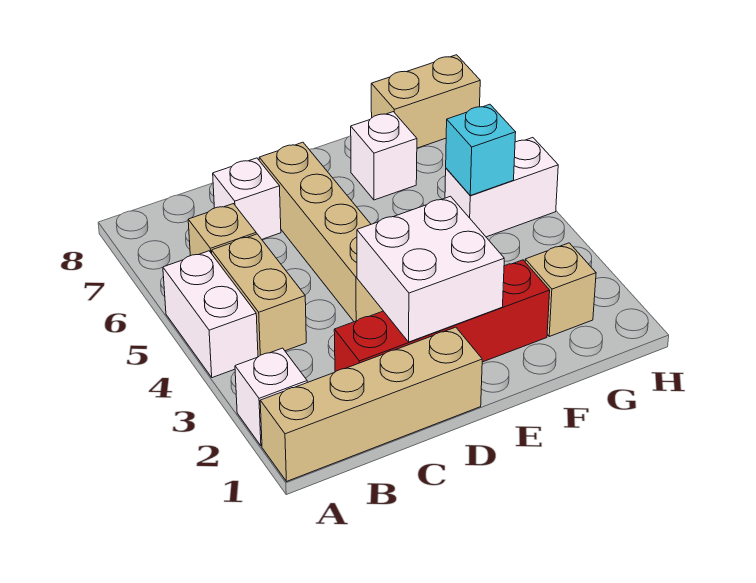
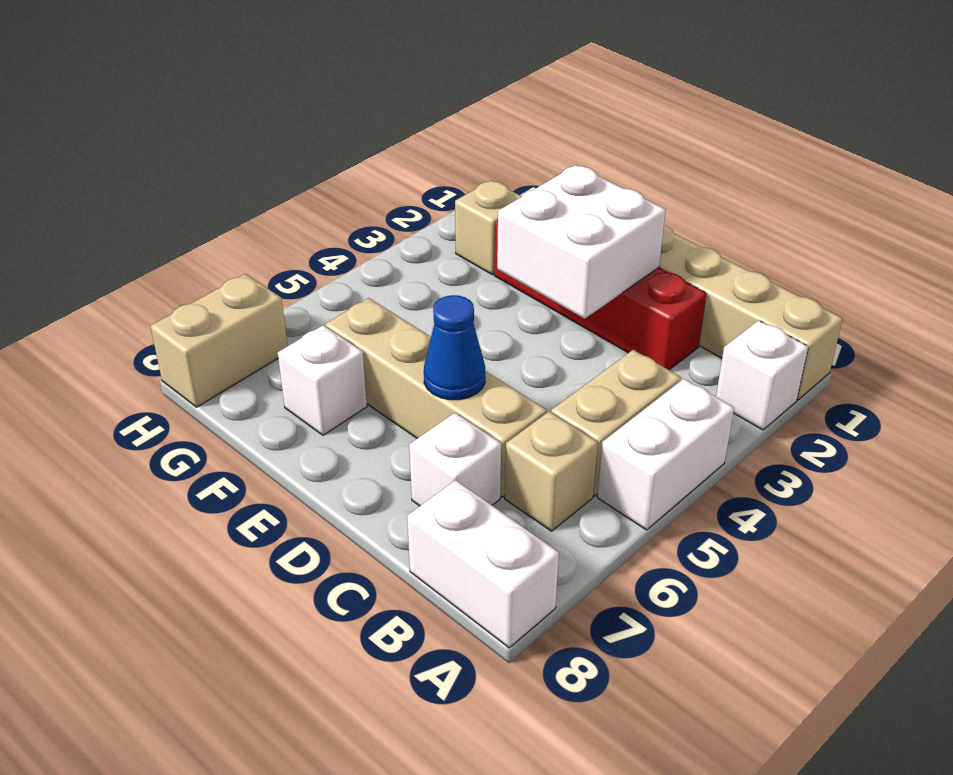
tan 1x4 brick [259,142,383,322] -> tan 1x4 brick turned to [325,298,547,497]
none -> blue 1x1 cone [424,295,485,400]
white 1x2 brick [445,138,558,237] -> white 1x2 brick moved to [407,480,559,648]
cyan 1x1 brick [446,104,516,195] -> none
tan 1x2 brick [371,55,480,148] -> tan 1x2 brick turned to [150,274,287,407]

